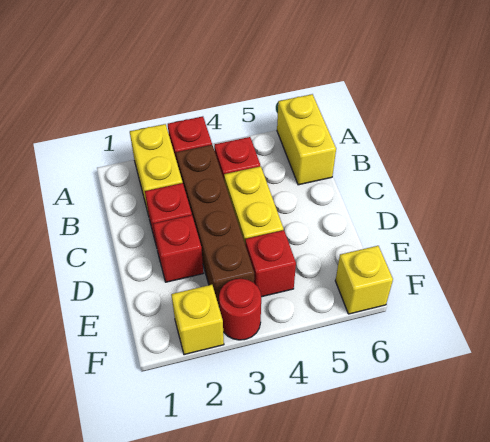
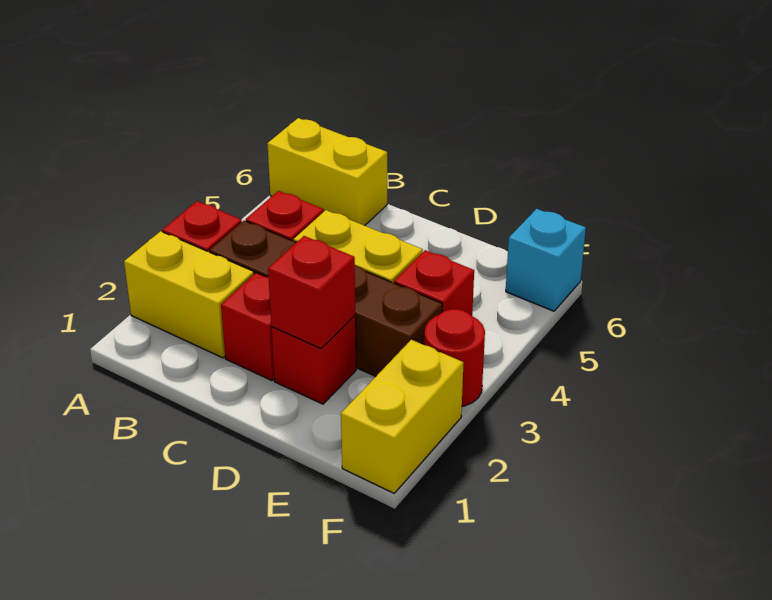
none -> red 1x1 brick [268,236,355,348]
yellow 1x1 brick [171,285,224,355] -> yellow 1x2 brick [341,340,464,493]
yellow 1x1 brick [335,246,393,314] -> cyan 1x1 brick [506,209,586,311]

